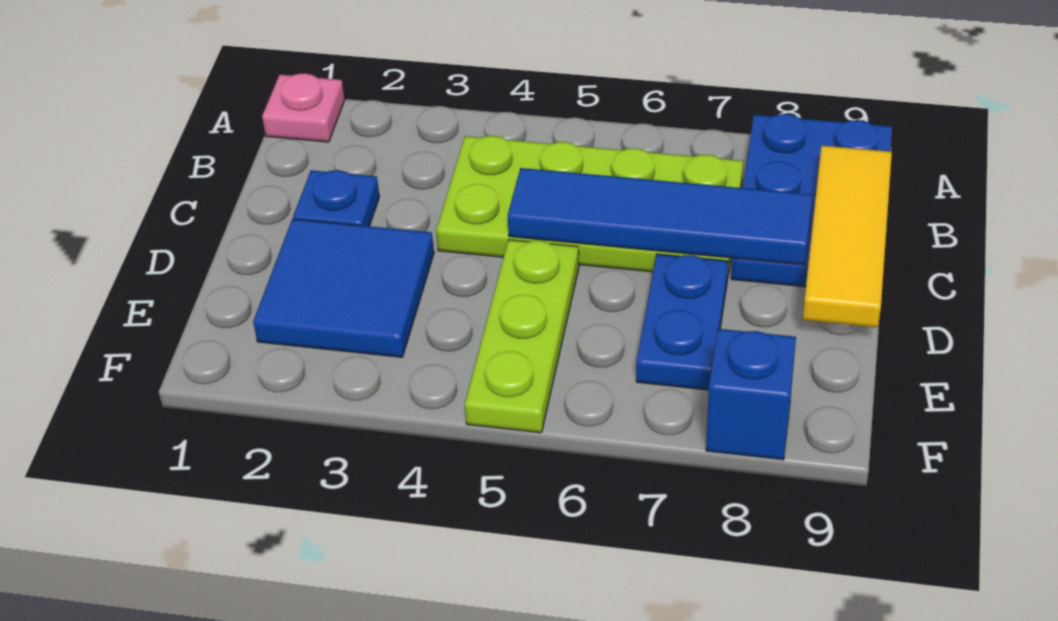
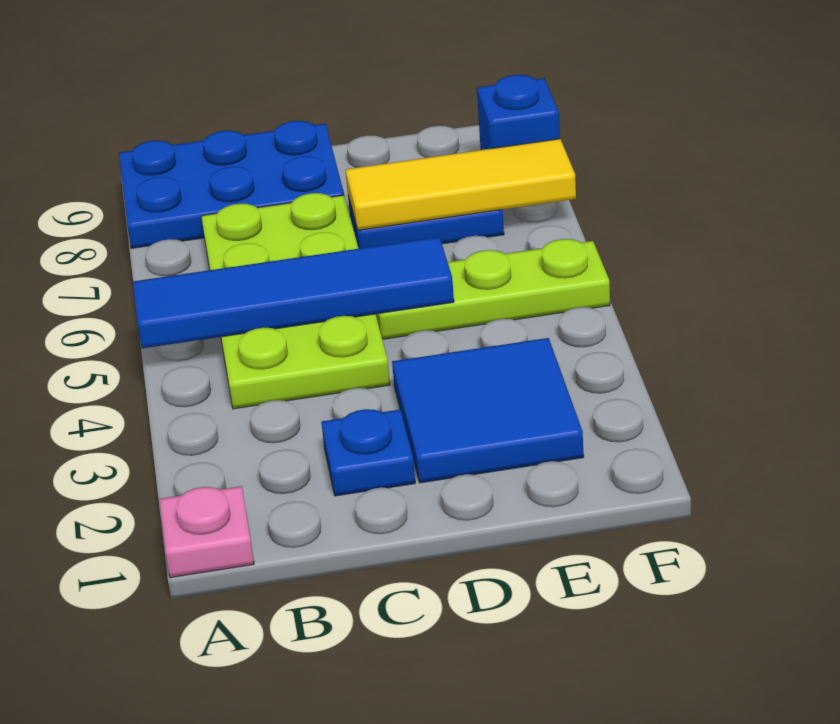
yellow 1x3 tile [803,146,892,327] -> yellow 1x3 tile moved to [346,139,576,230]
blue 1x4 tile [508,168,812,265] -> blue 1x4 tile turned to [133,237,454,348]

